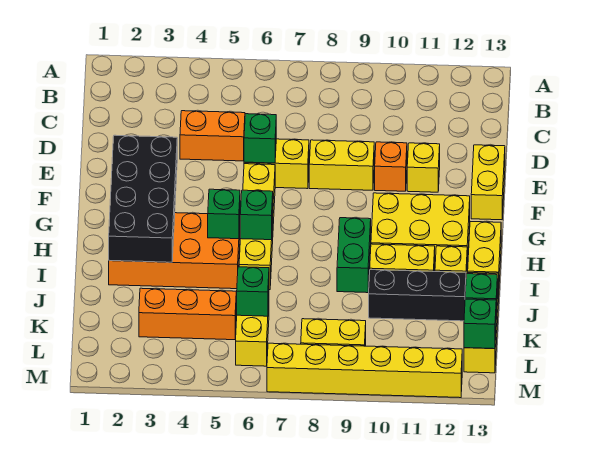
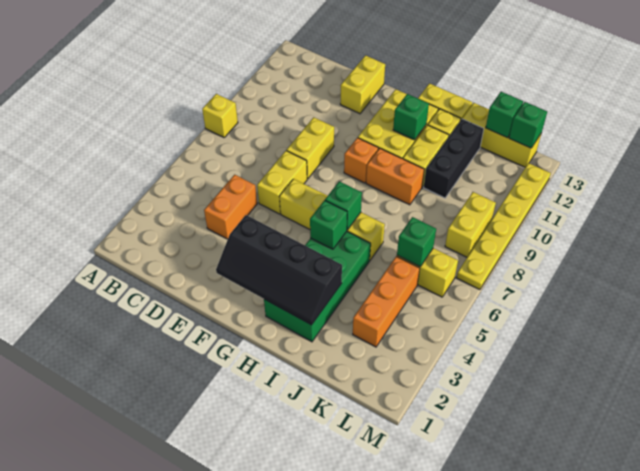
green 1x1 brick [244,114,276,163] -> green 1x1 brick moved to [393,94,429,140]
orange 1x1 brick [375,142,407,191] -> orange 1x1 brick moved to [344,138,378,183]
yellow 1x1 brick [407,143,440,192] -> yellow 1x1 brick moved to [202,94,238,137]
yellow 1x2 brick [471,145,505,220] -> yellow 1x2 brick turned to [340,56,385,114]
black 2x4 brick [109,135,177,262] -> black 2x4 slope [216,215,342,325]
orange 2x4 brick [109,213,240,289] -> green 2x4 brick [264,231,371,342]
green 1x2 brick [337,218,371,293] -> orange 1x2 brick [366,148,424,205]
yellow 1x6 brick [267,343,462,398] -> yellow 1x6 plate [457,163,551,290]

